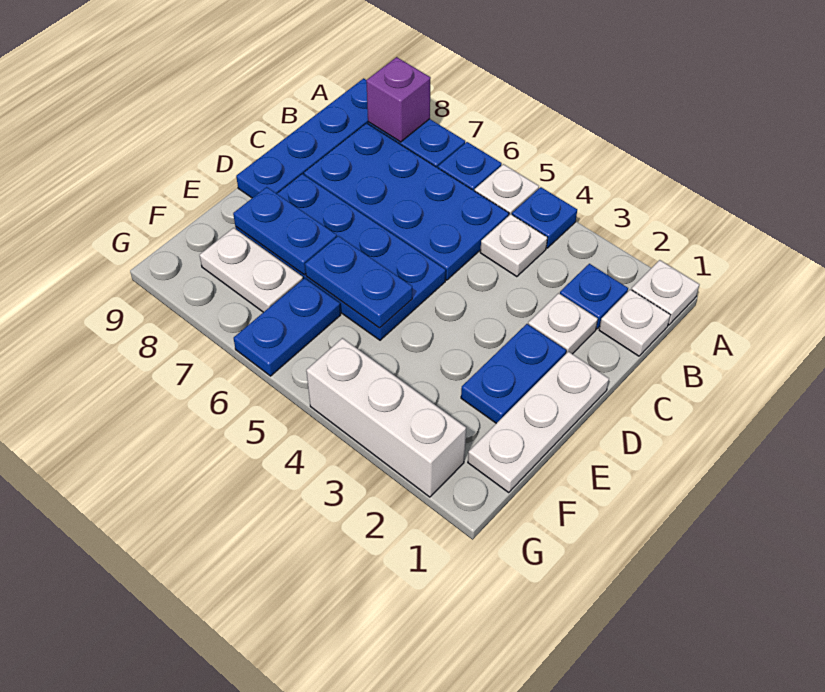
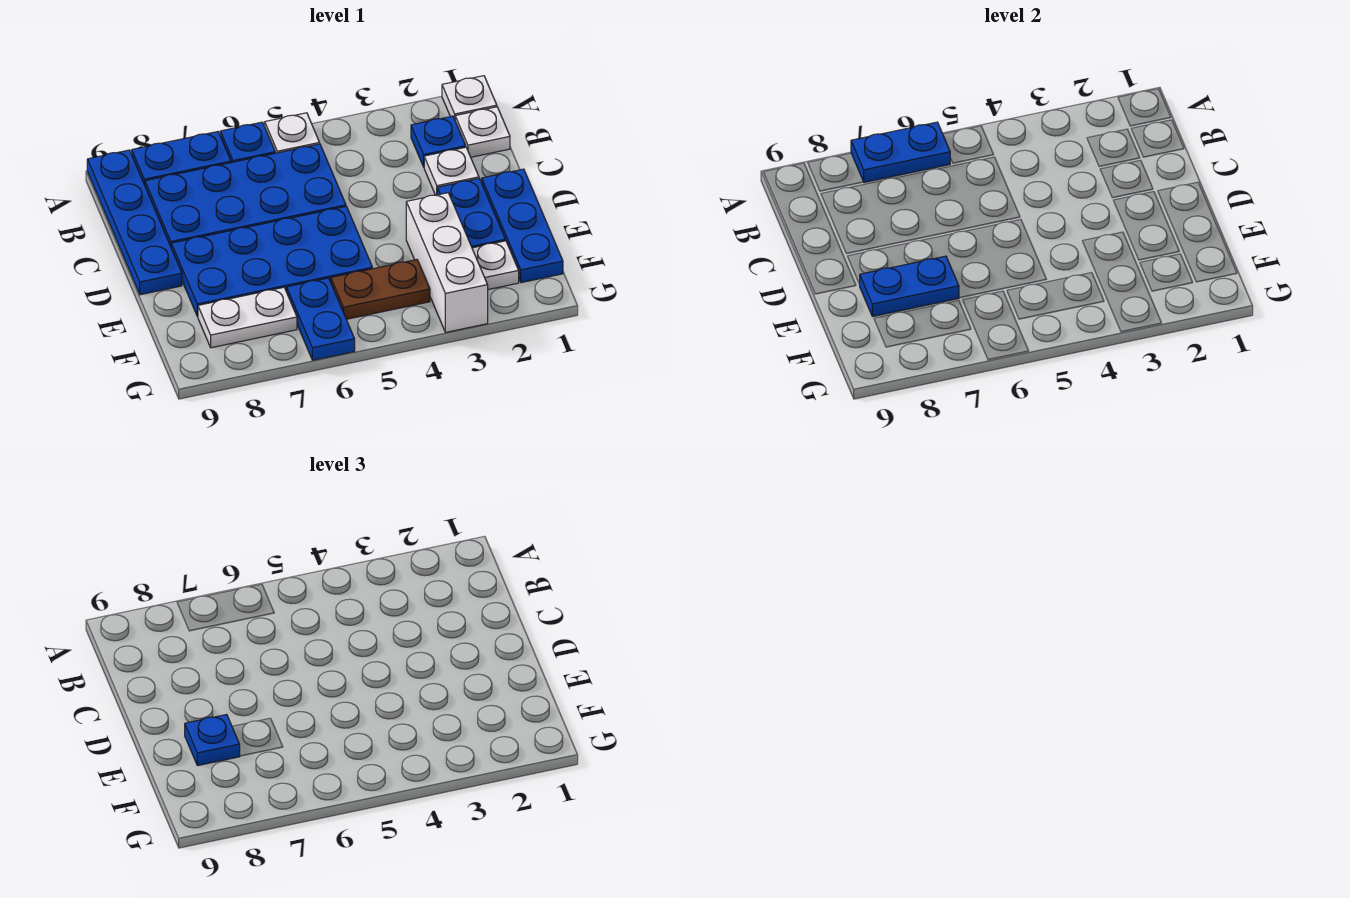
blue 1x1 plate [512,187,577,248] -> blue 1x1 plate moved to [185,715,240,766]
purple 1x1 brick [366,57,431,142] -> none
white 1x1 plate [480,214,547,277] -> white 1x1 plate moved to [472,241,519,290]
white 1x3 plate [468,352,609,492] -> blue 1x3 plate [482,169,563,283]
blue 1x2 plate [305,236,412,328] -> blue 1x2 plate moved to [851,122,950,183]
none -> brown 1x2 plate [331,260,430,319]
white 1x3 brick [306,338,466,497] -> white 1x3 brick turned to [406,193,488,332]

